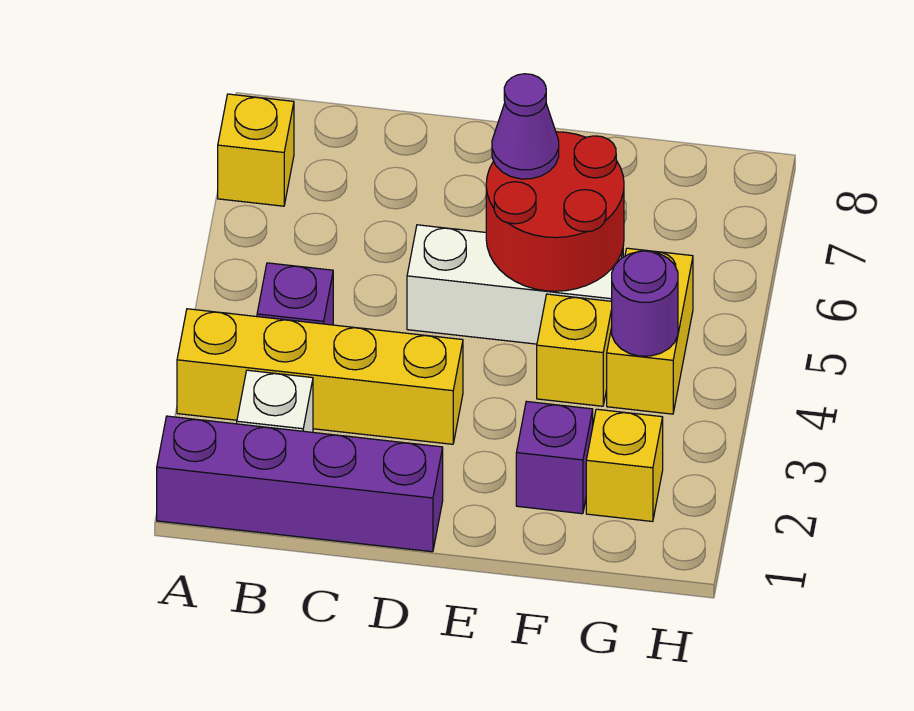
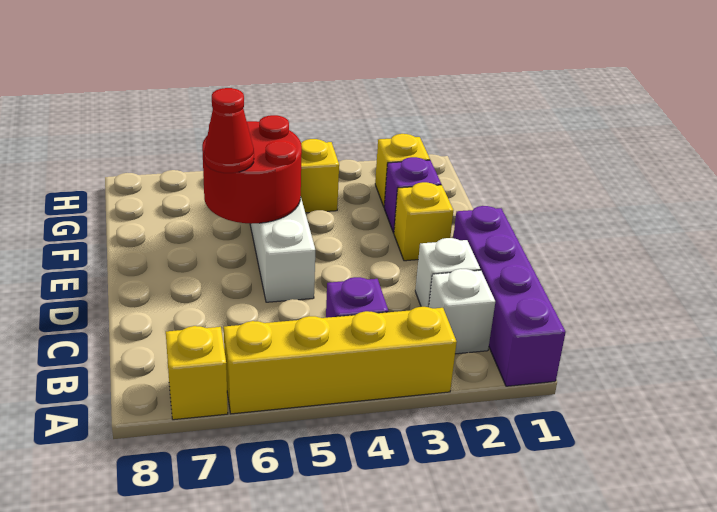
yellow 1x4 brick [177,309,463,444] -> yellow 1x4 brick turned to [224,307,457,414]
none -> white 1x1 brick [415,238,480,307]
purple 1x1 cone [492,74,559,179] -> red 1x1 cone [204,88,254,173]
yellow 1x1 brick [537,294,612,406] -> yellow 1x1 brick moved to [394,182,453,261]
purple 1x1 round brick [612,251,678,356] -> none

